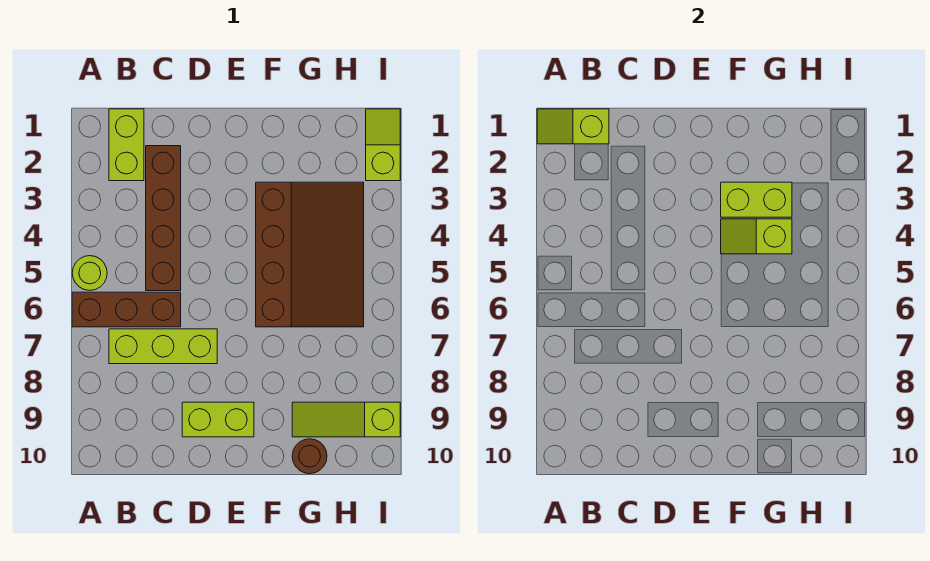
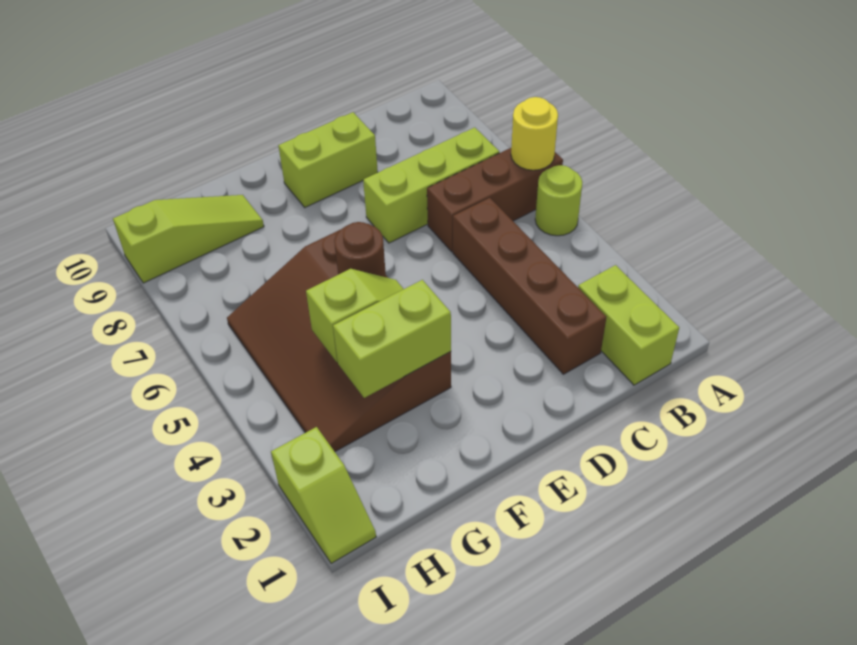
lime 1x2 slope [537,109,609,144] -> none
none -> yellow 1x1 round brick [511,97,558,170]
brown 1x1 round brick [292,439,327,474] -> brown 1x1 round brick moved to [334,222,386,277]

